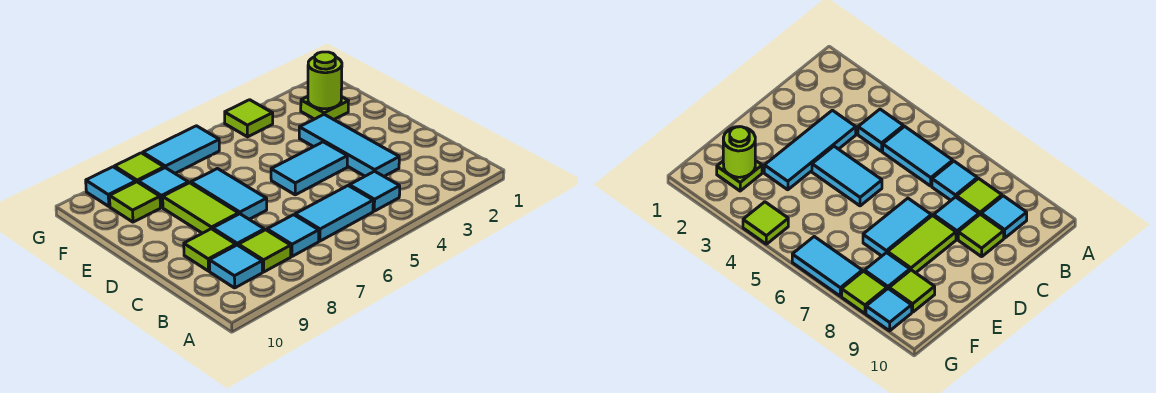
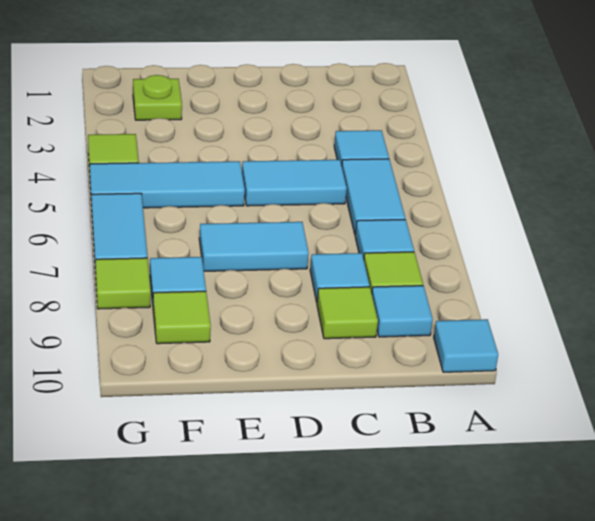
cyan 1x3 tile [299,114,399,176] -> cyan 1x3 tile moved to [90,161,245,208]
cyan 1x2 tile [271,142,347,195] -> cyan 1x2 tile turned to [242,160,347,206]
lime 1x2 tile [163,183,239,233] -> none
lime 1x1 round brick [308,52,342,109] -> none
cyan 1x1 tile [86,167,136,206] -> cyan 1x1 tile moved to [434,319,498,372]

